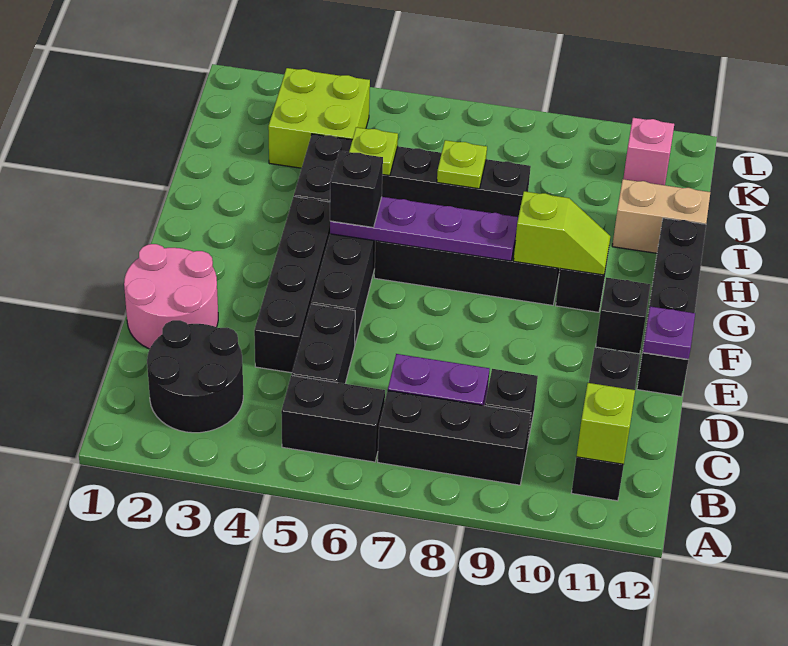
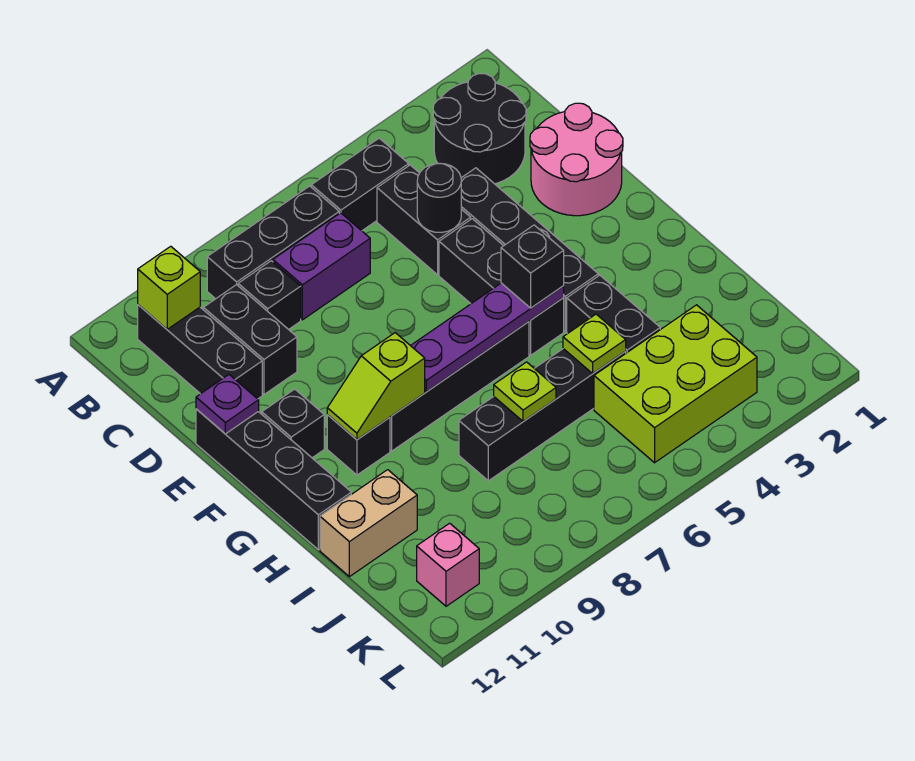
none -> black 1x2 brick [203,285,297,394]
none -> black 1x1 round brick [417,163,461,232]
lime 2x2 brick [268,68,370,168] -> lime 2x3 brick [594,305,757,463]

